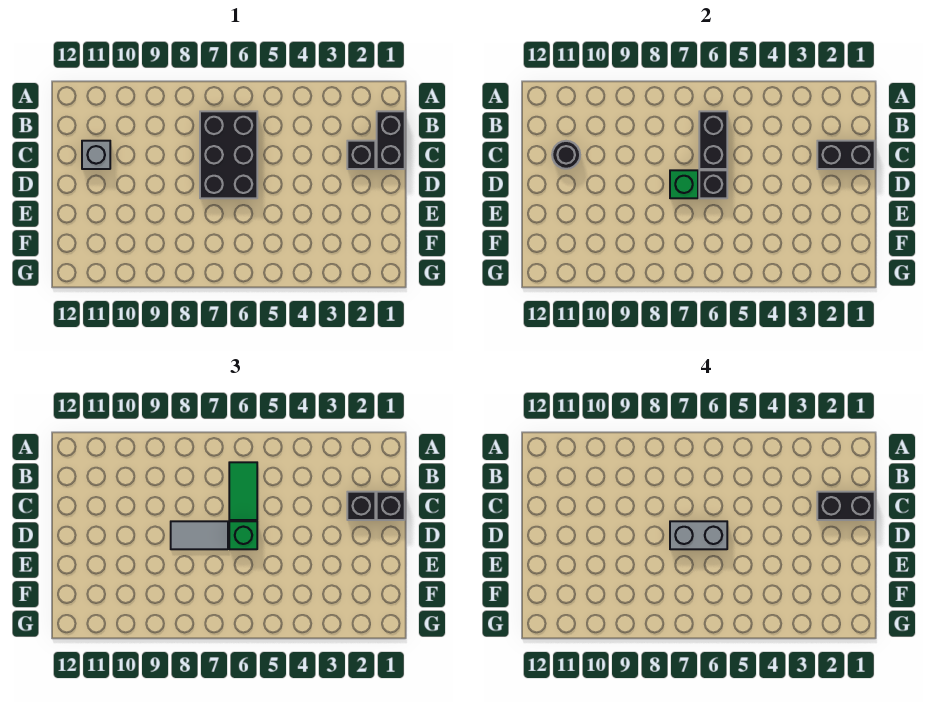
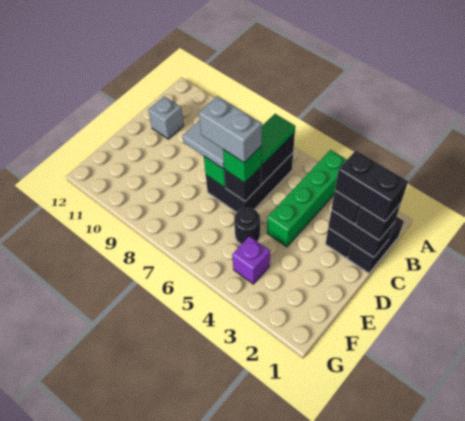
none -> green 1x4 brick [267,150,347,247]
black 1x1 round brick [552,141,580,169] -> black 1x1 round brick moved to [234,208,260,244]
none -> purple 1x1 brick [232,236,270,284]

